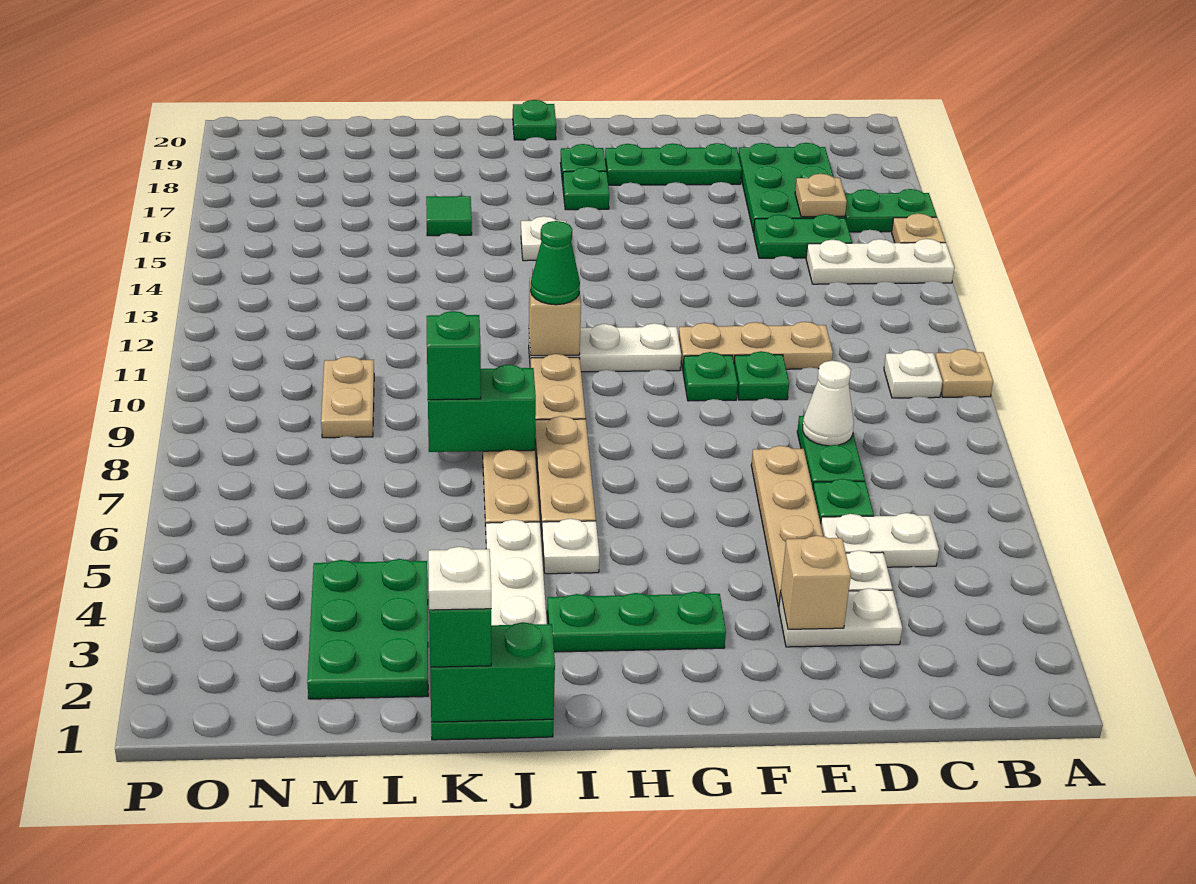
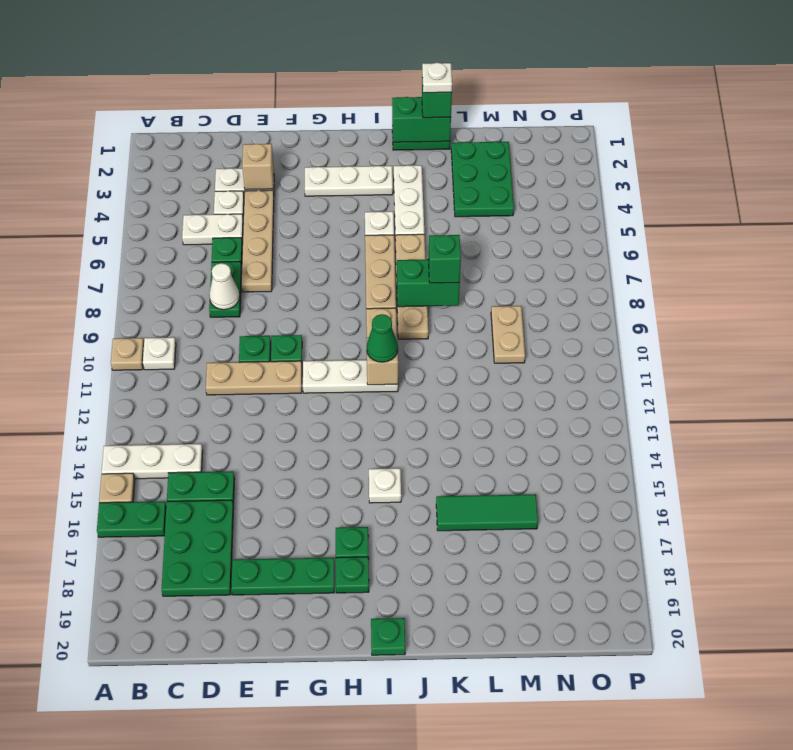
tan 1x1 plate [795,174,847,217] -> none
green 1x3 plate [547,592,726,652] -> white 1x3 plate [305,166,393,196]
green 1x1 tile [426,196,472,236] -> green 1x3 tile [436,494,538,531]

